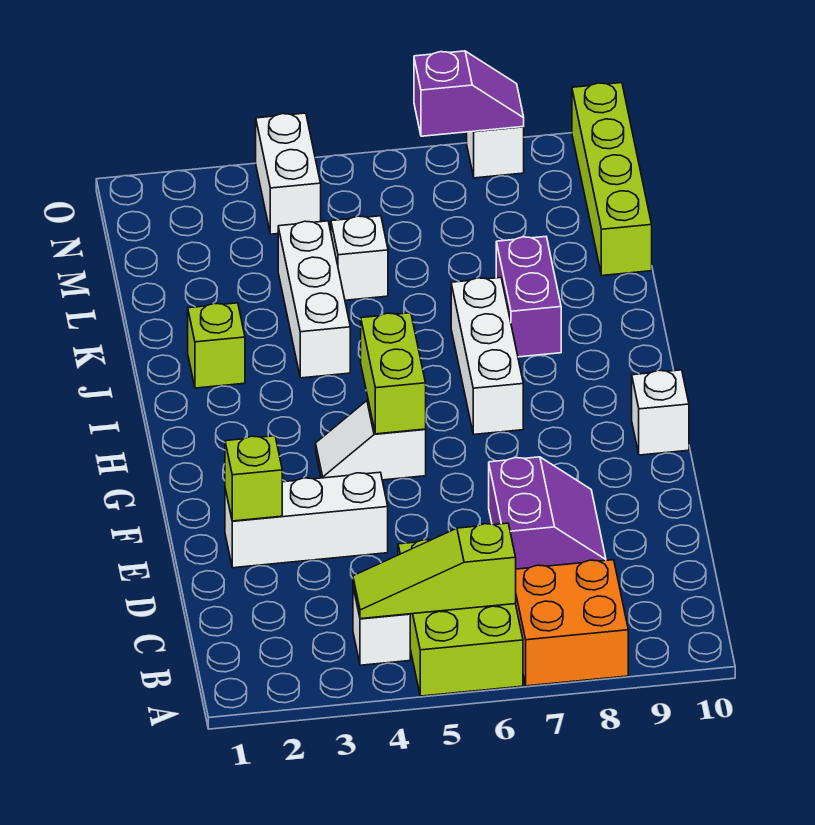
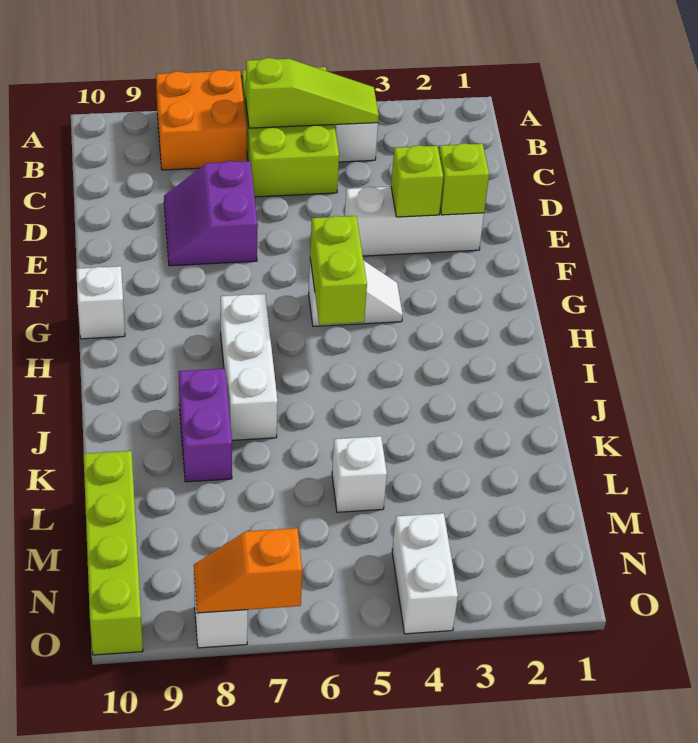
lime 1x1 brick [188,303,245,388] -> lime 1x1 brick moved to [391,145,443,217]
white 1x3 brick [278,221,350,378] -> none
purple 1x2 slope [414,51,524,136] -> orange 1x2 slope [194,528,302,613]

